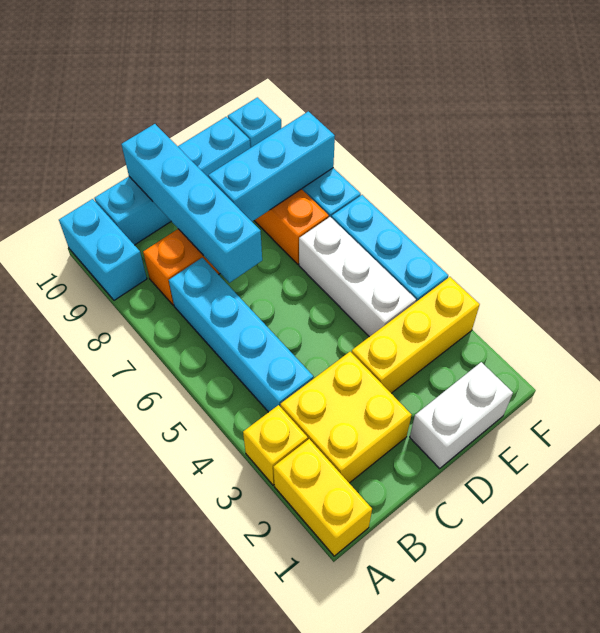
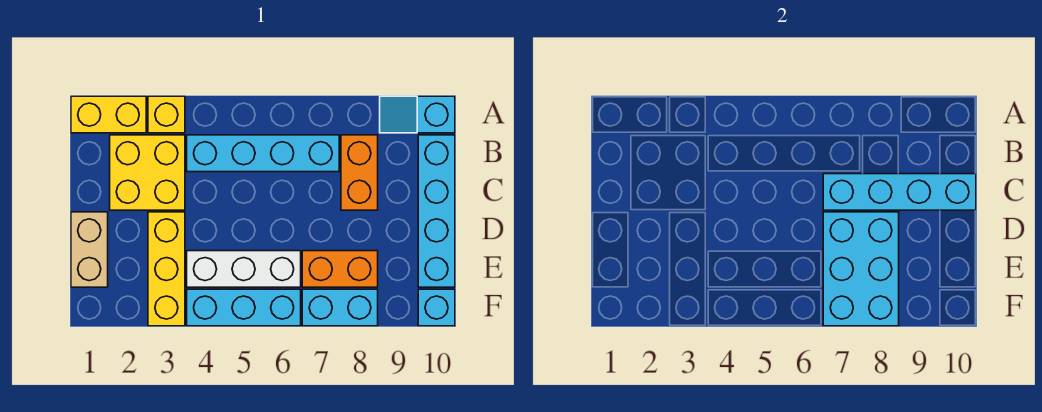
cyan 1x2 brick [59,199,147,300] -> cyan 1x2 slope [380,96,455,133]
white 1x2 brick [410,362,513,469] -> tan 1x2 brick [71,212,108,287]
cyan 1x3 brick [208,111,335,221] -> cyan 2x3 brick [823,212,899,326]

